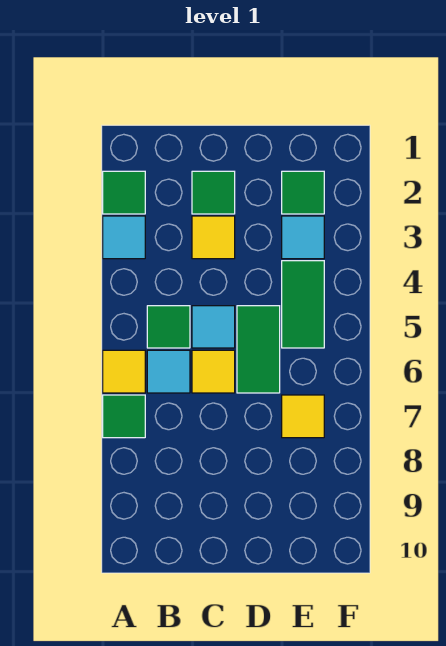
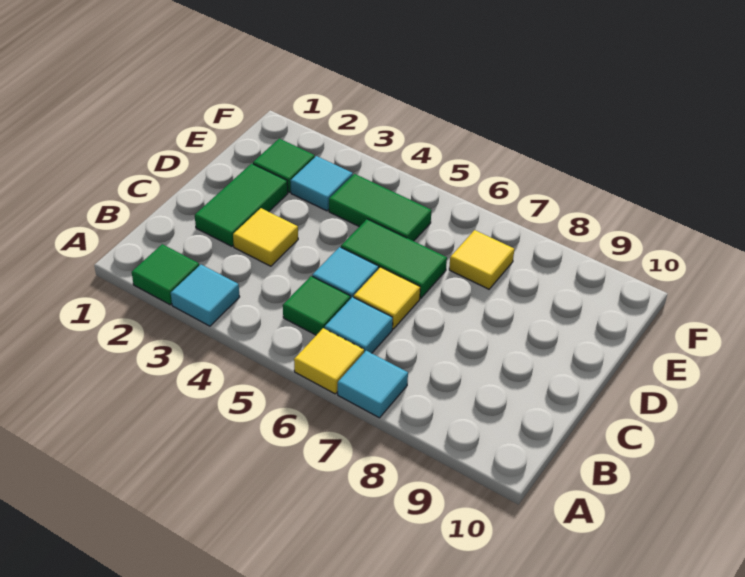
green 1x1 tile [103,395,145,438] -> cyan 1x1 tile [338,351,408,418]
green 1x1 tile [192,171,235,214] -> green 1x2 tile [195,164,288,246]

